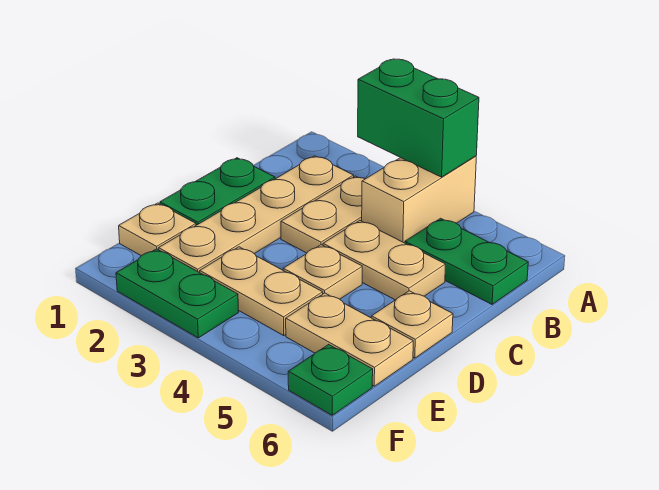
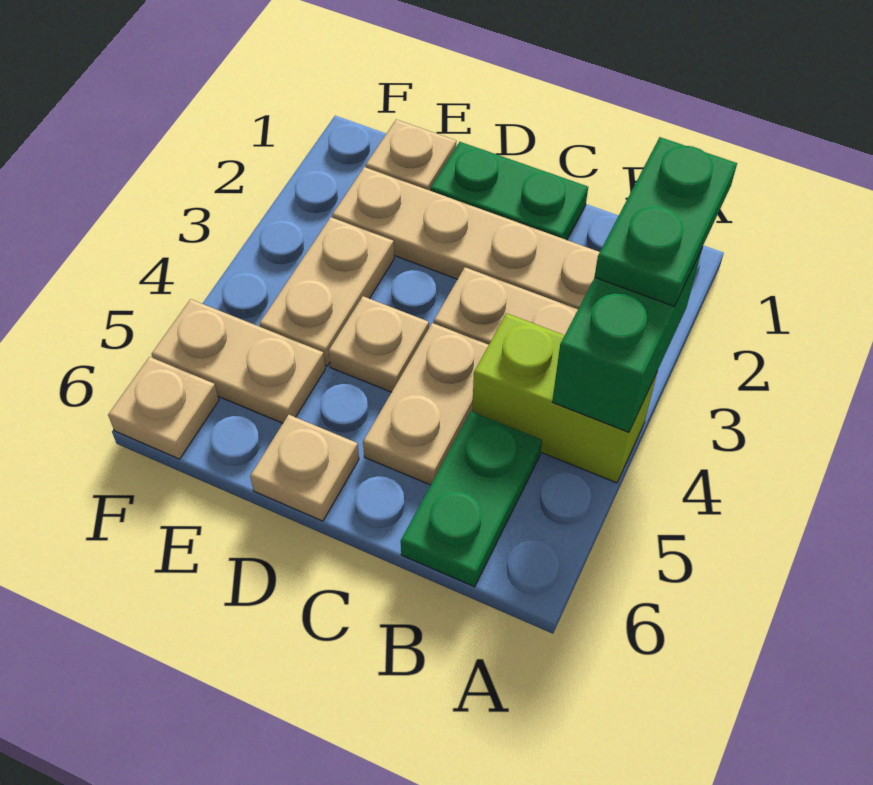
tan 1x2 brick [362,156,476,243] -> lime 1x2 brick [472,313,657,483]
tan 1x2 plate [286,293,413,386] -> tan 1x2 plate turned to [152,299,325,423]
green 1x2 plate [116,249,239,338] -> green 1x2 plate moved to [595,137,737,307]
green 1x1 plate [288,345,373,415] -> tan 1x1 plate [108,357,219,459]

